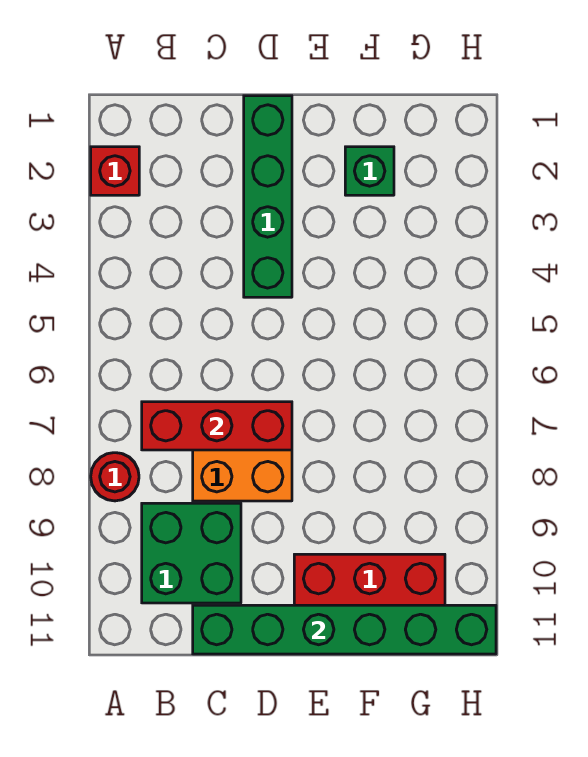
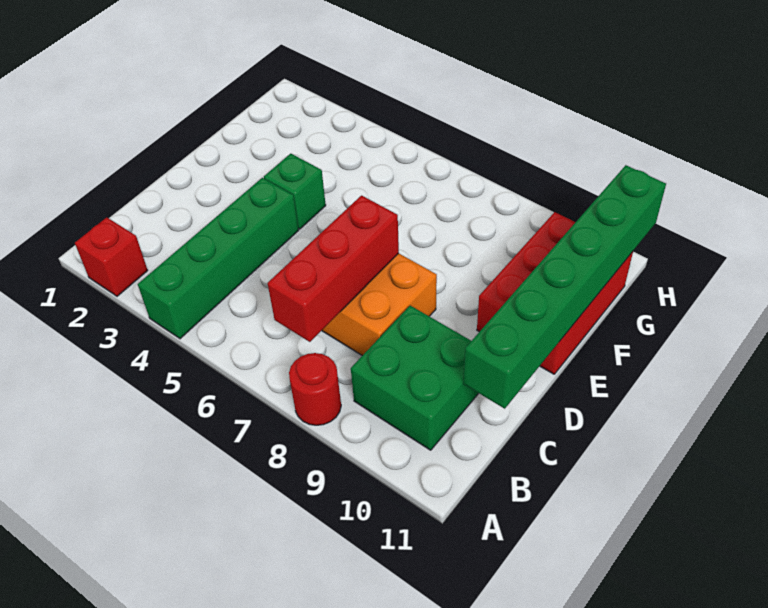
green 1x4 brick [244,96,292,297] -> green 1x4 brick turned to [138,178,299,339]
green 1x1 brick [345,147,394,195] -> green 1x1 brick moved to [264,154,326,229]

